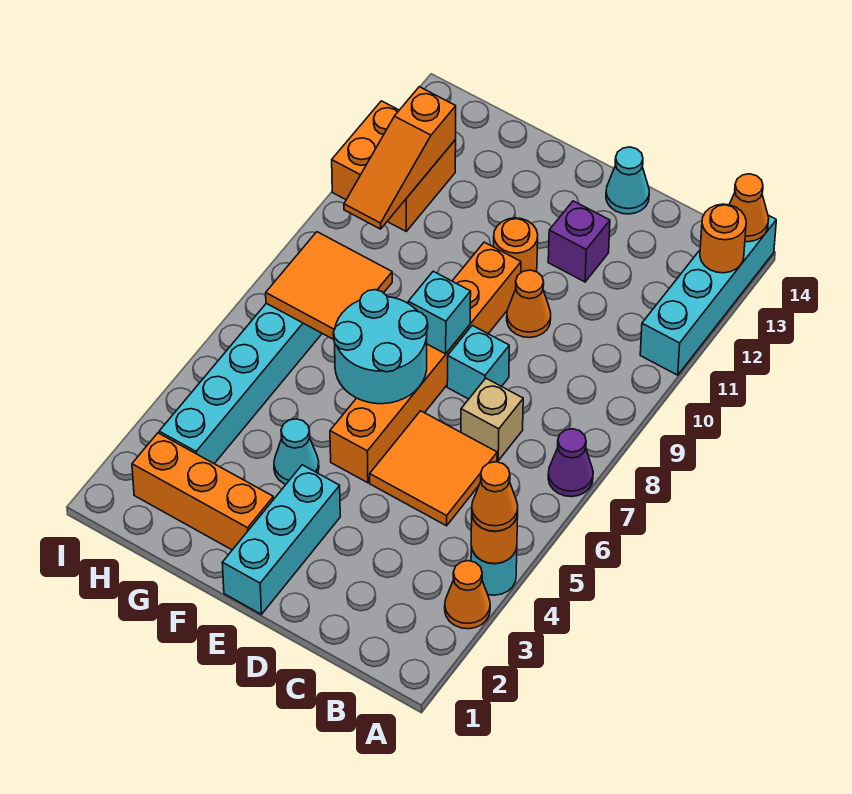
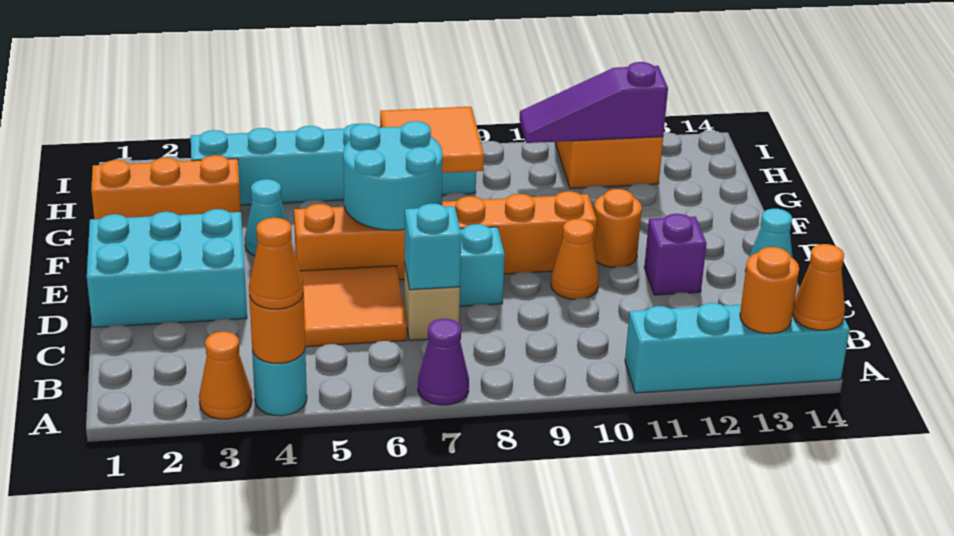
cyan 1x3 brick [222,465,340,614] -> cyan 2x3 brick [87,209,247,327]
cyan 1x1 brick [408,271,471,354] -> cyan 1x1 brick moved to [404,204,461,290]
orange 1x3 brick [132,433,274,550] -> orange 1x3 brick turned to [91,155,241,219]
orange 1x3 slope [344,87,456,229] -> purple 1x3 slope [520,62,668,143]

